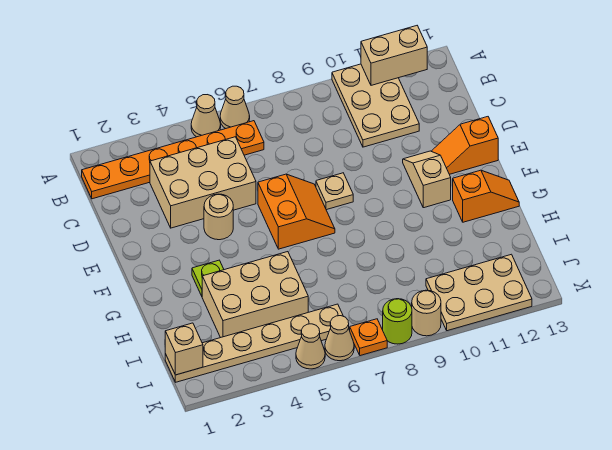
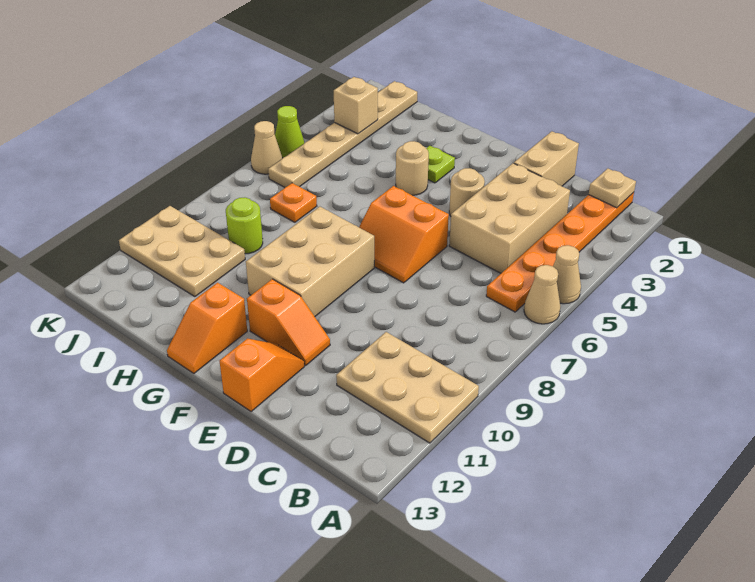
tan 1x2 brick [361,26,427,85] -> tan 1x2 brick moved to [514,131,579,186]
tan 1x1 plate [316,173,353,210] -> tan 1x1 plate moved to [589,169,636,208]
tan 1x2 slope [403,151,451,208] -> orange 1x2 slope [247,279,330,366]
tan 2x3 brick [202,252,308,338] -> tan 2x3 brick moved to [246,207,374,316]
tan 1x1 brick [165,323,203,375] -> tan 1x1 brick moved to [334,77,378,134]
tan 2x3 plate [426,254,532,331] -> tan 2x3 plate turned to [119,206,245,297]
tan 1x1 cone [296,324,325,369] -> lime 1x1 cone [275,106,304,158]
orange 1x1 plate [350,319,387,356] -> orange 1x1 plate moved to [270,183,317,222]
lime 1x1 round brick [383,299,412,344] -> lime 1x1 round brick moved to [226,197,263,254]
tan 1x1 round brick [412,290,441,336] -> tan 1x1 round brick moved to [396,141,429,195]

